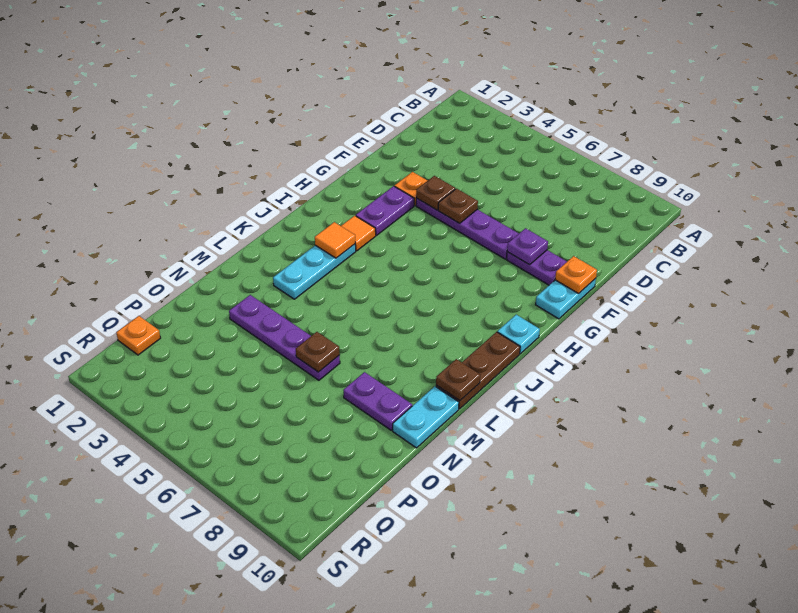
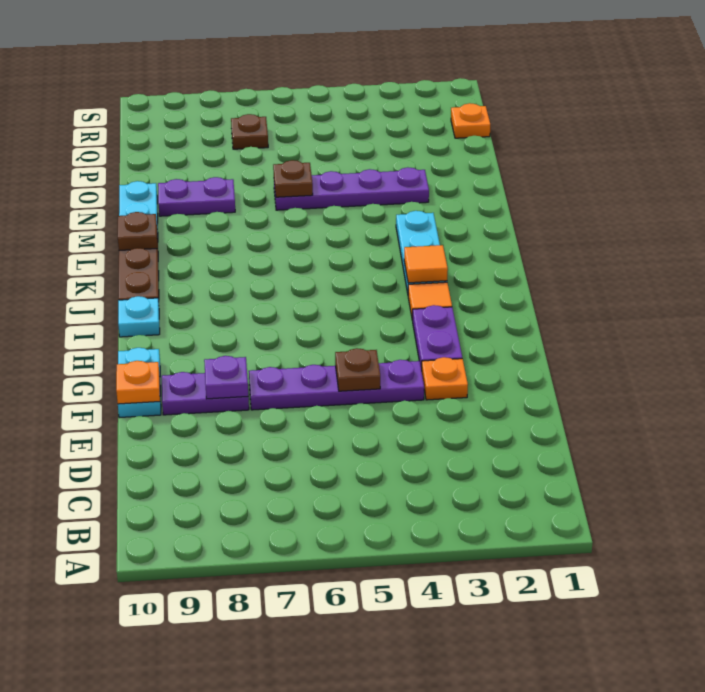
brown 1x1 plate [416,176,455,210] -> brown 1x1 plate moved to [231,114,268,149]

